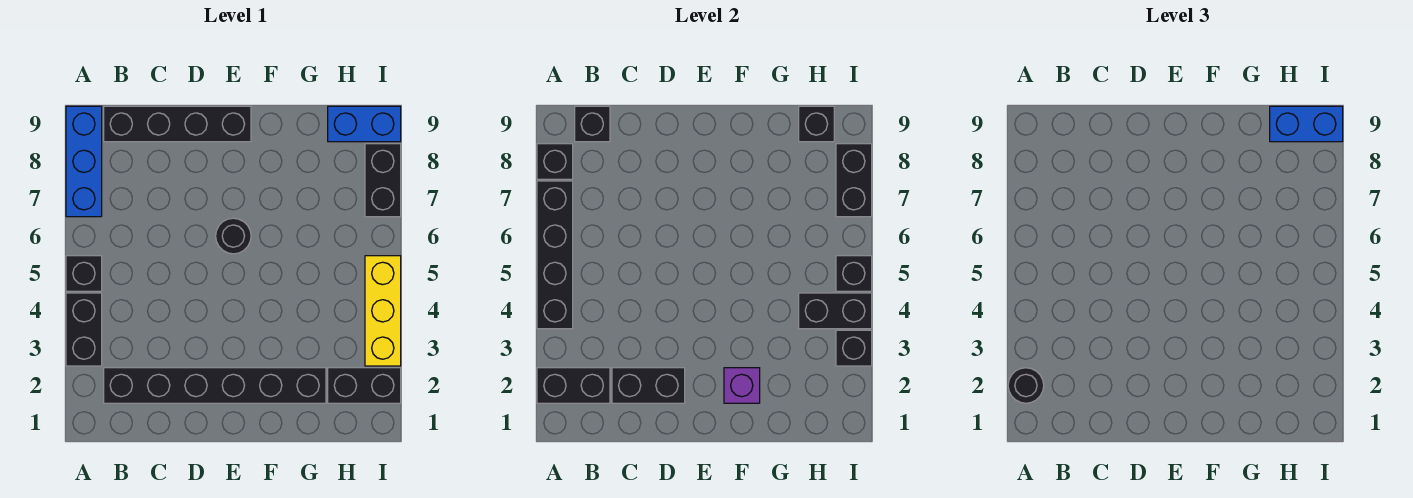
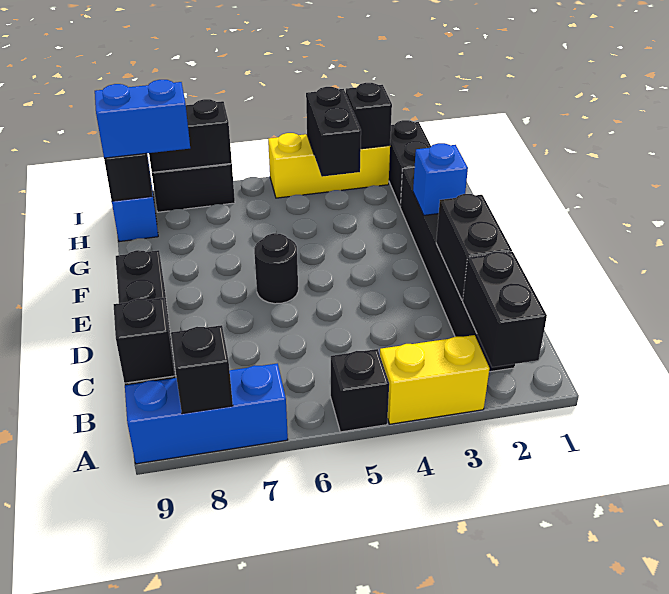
black 1x1 round brick [1008,368,1044,403] -> none
black 1x2 brick [66,293,102,366] -> yellow 1x2 brick [380,335,489,424]
black 1x4 brick [537,181,573,329] -> none
purple 1x1 brick [724,368,760,403] -> blue 1x1 brick [413,143,468,215]
blue 1x2 brick [1270,106,1343,142] -> blue 1x2 brick turned to [95,80,190,158]
black 1x1 brick [836,256,872,291] -> none

